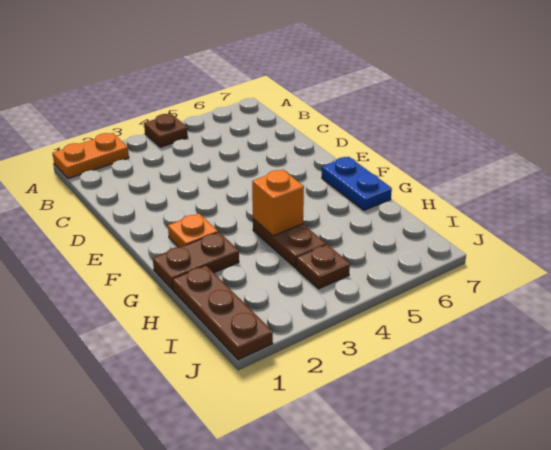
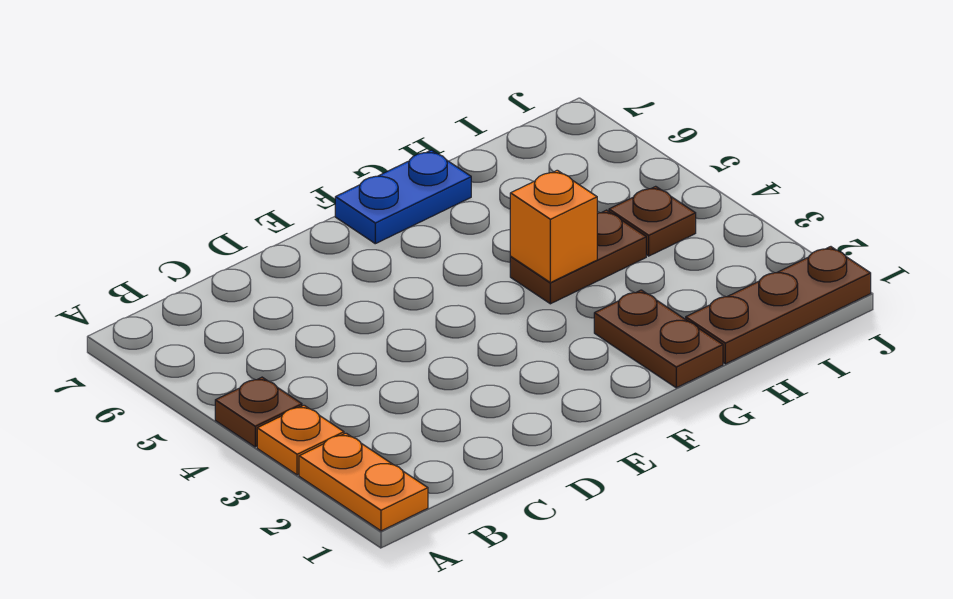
orange 1x1 plate [168,214,218,247] -> orange 1x1 plate moved to [257,405,344,475]

